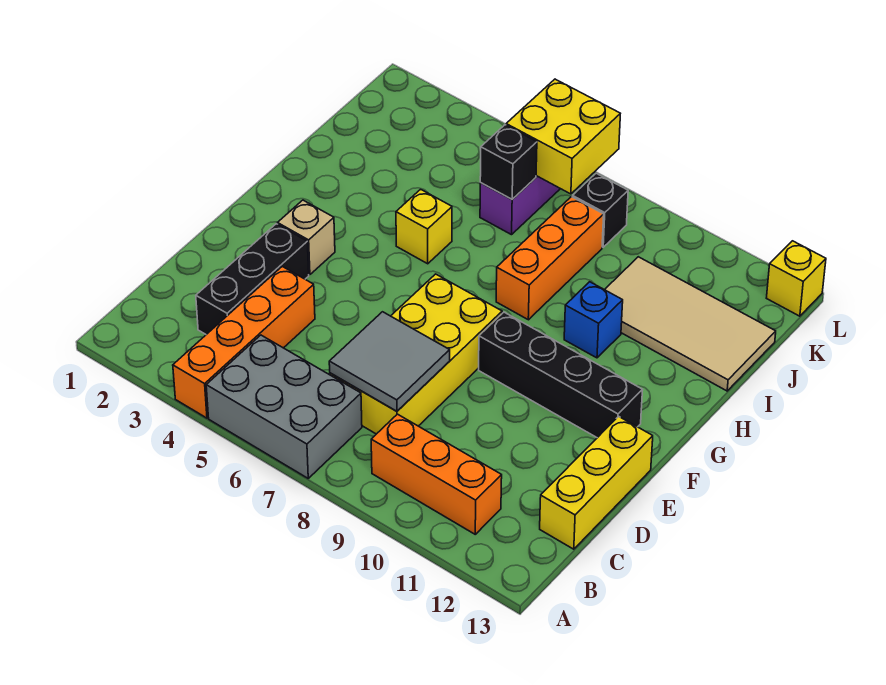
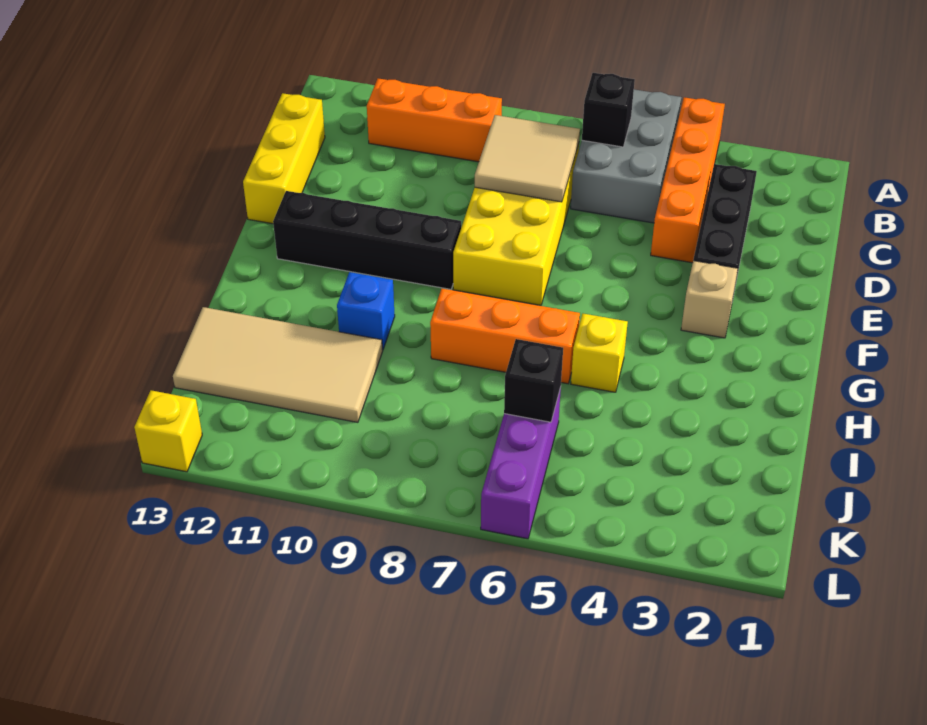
grey 2x3 brick [206,335,362,478] -> grey 2x3 brick turned to [571,89,681,223]
grey 2x2 tile [329,312,450,411] -> tan 2x2 tile [475,115,580,202]
orange 1x3 brick [496,197,604,320] -> orange 1x3 brick turned to [430,289,580,384]
yellow 2x2 brick [506,79,620,194] -> none
black 1x1 brick [572,173,628,247] -> black 1x1 brick moved to [582,73,635,147]

